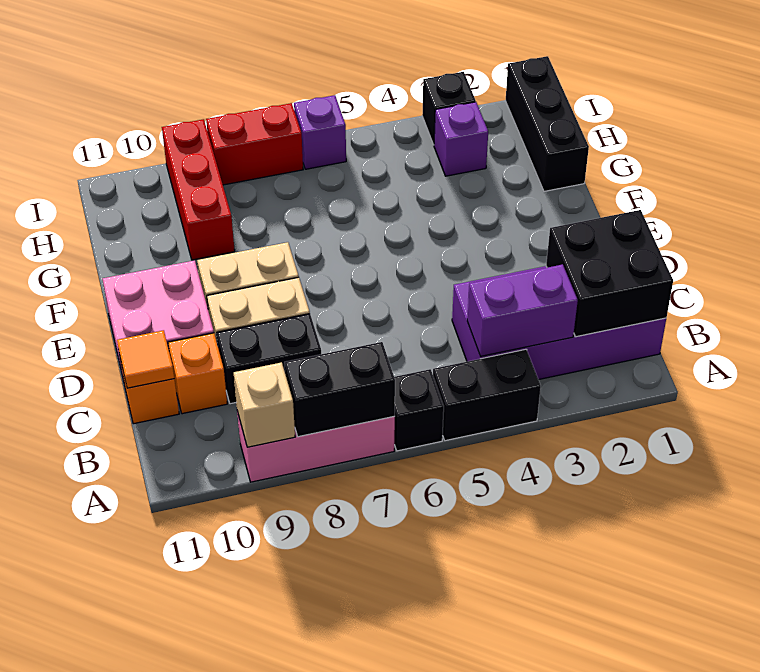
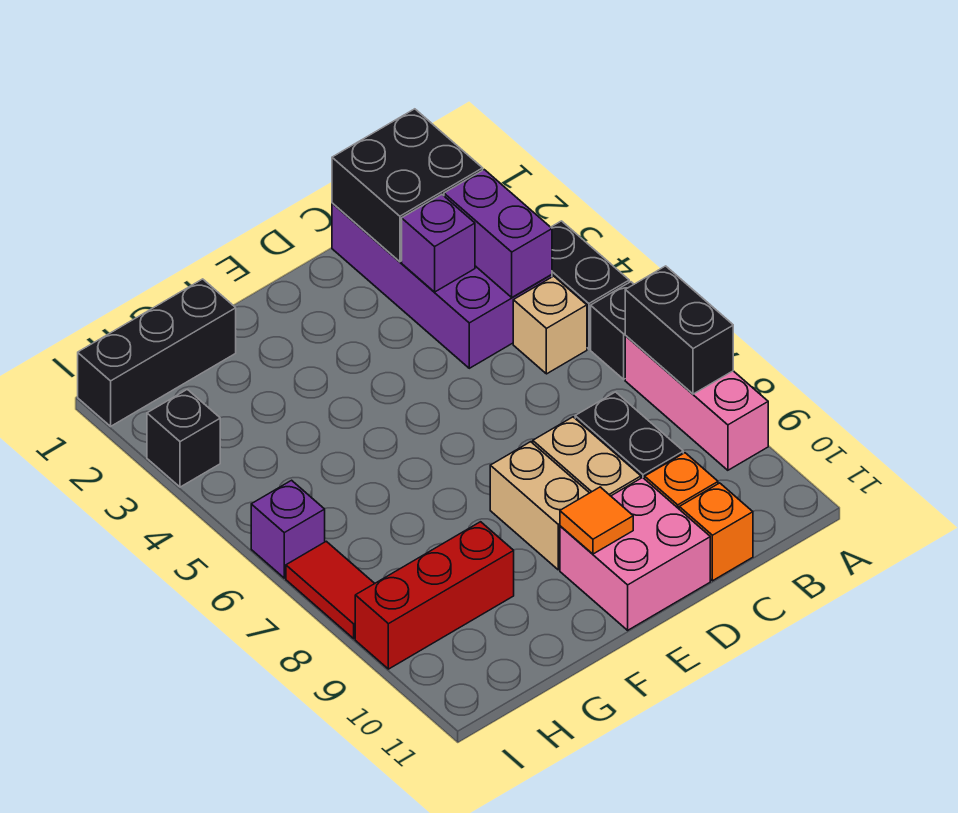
tan 1x1 brick [234,362,295,447] -> tan 1x1 brick moved to [513,276,587,374]
orange 1x1 tile [117,330,174,388] -> orange 1x1 tile moved to [560,487,633,554]
purple 1x1 brick [434,102,488,176] -> purple 1x1 brick moved to [402,194,475,292]
red 1x2 brick [206,103,303,185] -> red 1x2 tile [286,541,375,639]

